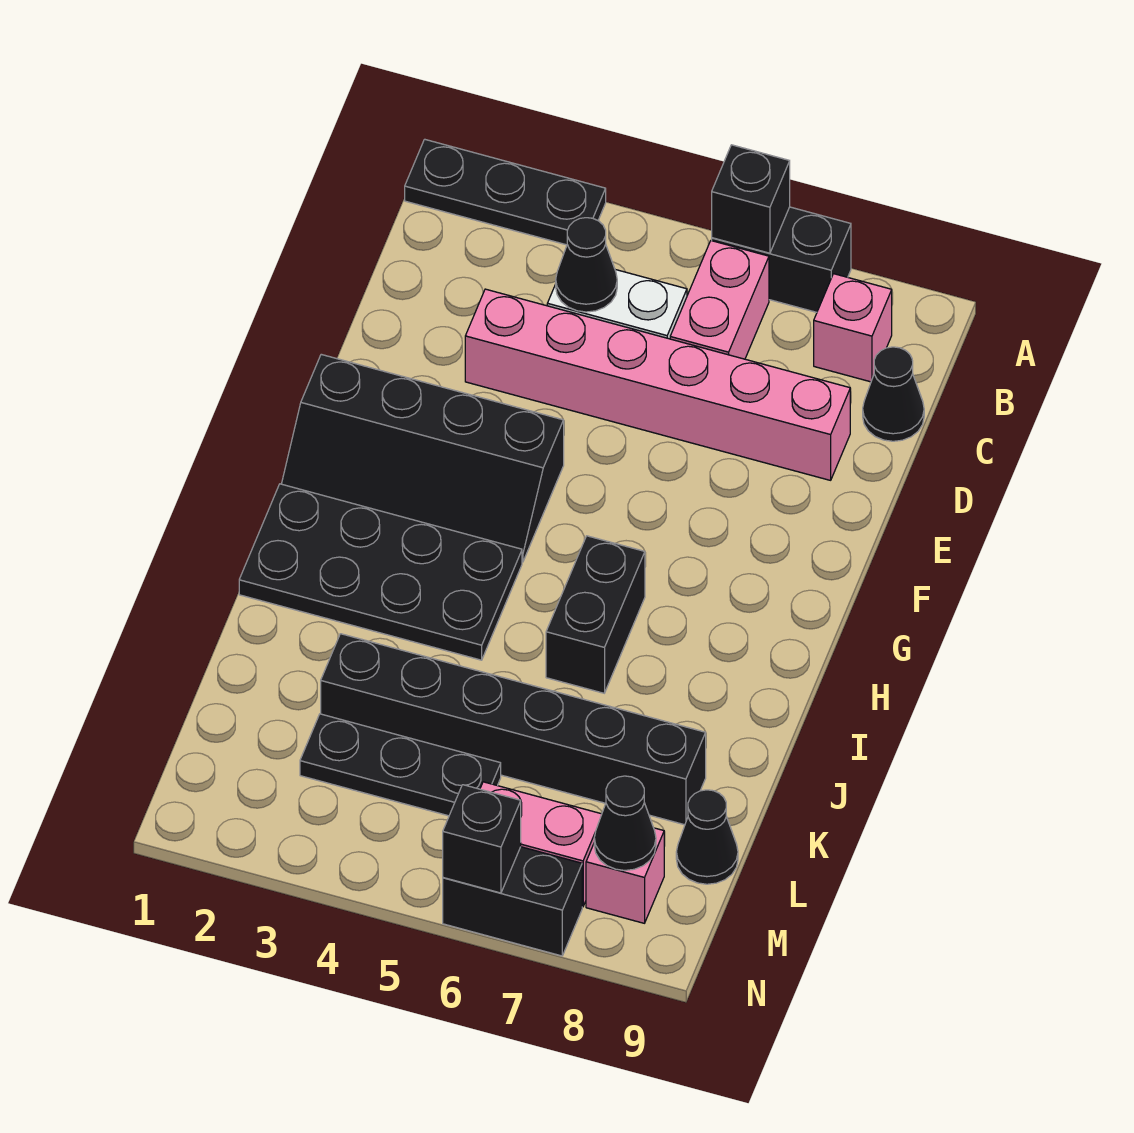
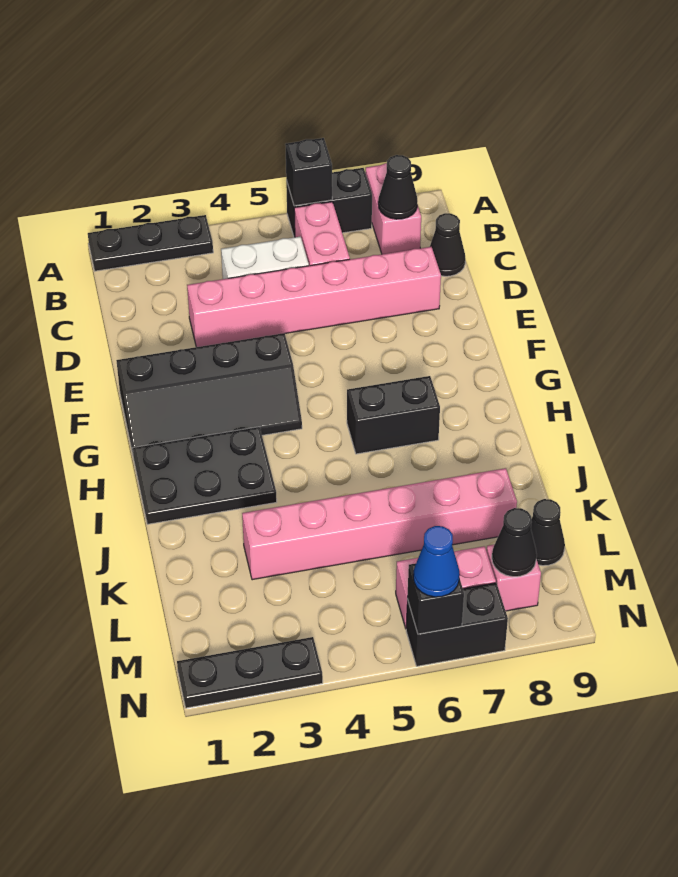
pink 1x1 brick [814,274,892,382] -> pink 1x2 brick [365,163,421,254]
black 1x1 cone [556,218,617,312] -> black 1x1 cone moved to [378,155,417,219]
black 2x4 plate [239,484,522,660] -> black 2x3 plate [132,427,277,524]
black 1x2 brick [546,536,645,693] -> black 1x2 brick turned to [347,376,440,454]
black 1x6 brick [321,634,706,825] -> pink 1x6 brick [242,468,517,580]
black 1x3 plate [300,714,501,816] -> black 1x3 plate moved to [177,637,323,708]
none -> blue 1x1 cone [413,526,460,597]

